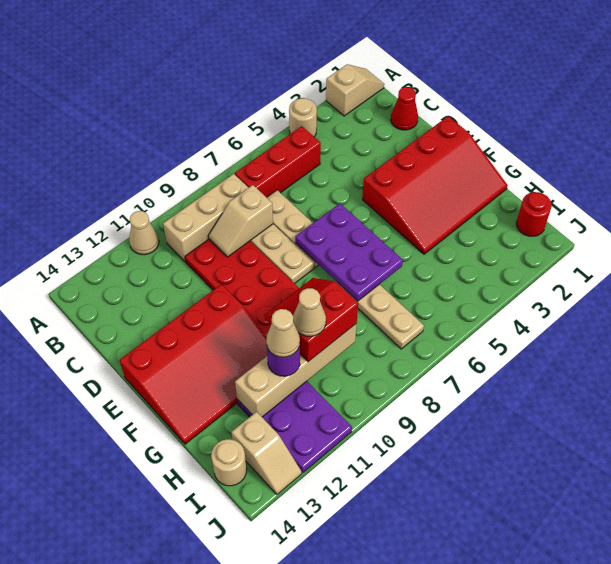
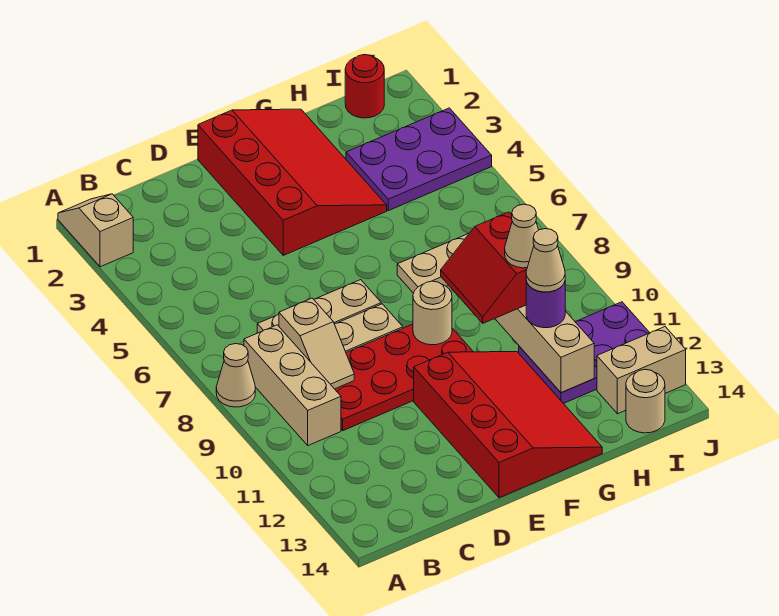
tan 1x1 round brick [289,98,317,137] -> tan 1x1 round brick moved to [413,281,452,345]
tan 1x1 cone [129,211,159,255] -> tan 1x1 cone moved to [216,344,255,407]
red 1x3 brick [235,126,321,197] -> none
red 1x1 cone [391,87,418,130] -> none
purple 2x3 plate [295,203,403,301] -> purple 2x3 plate moved to [346,108,492,211]
tan 1x2 slope [231,412,302,494] -> tan 1x2 brick [597,327,686,414]

